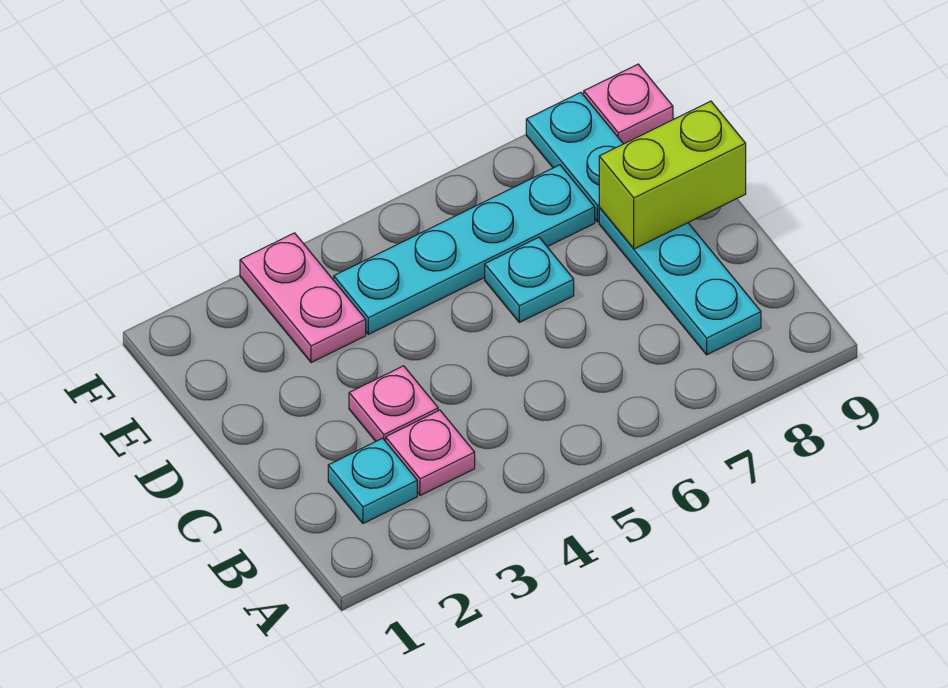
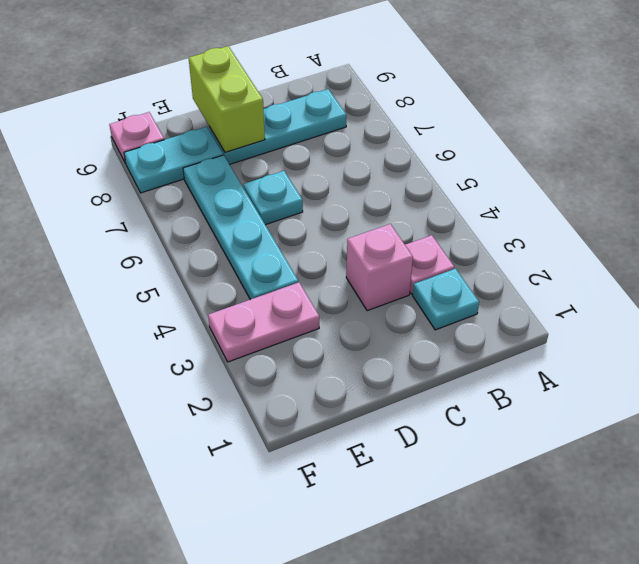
pink 1x1 plate [349,366,438,441] -> pink 1x1 brick [346,224,413,311]

